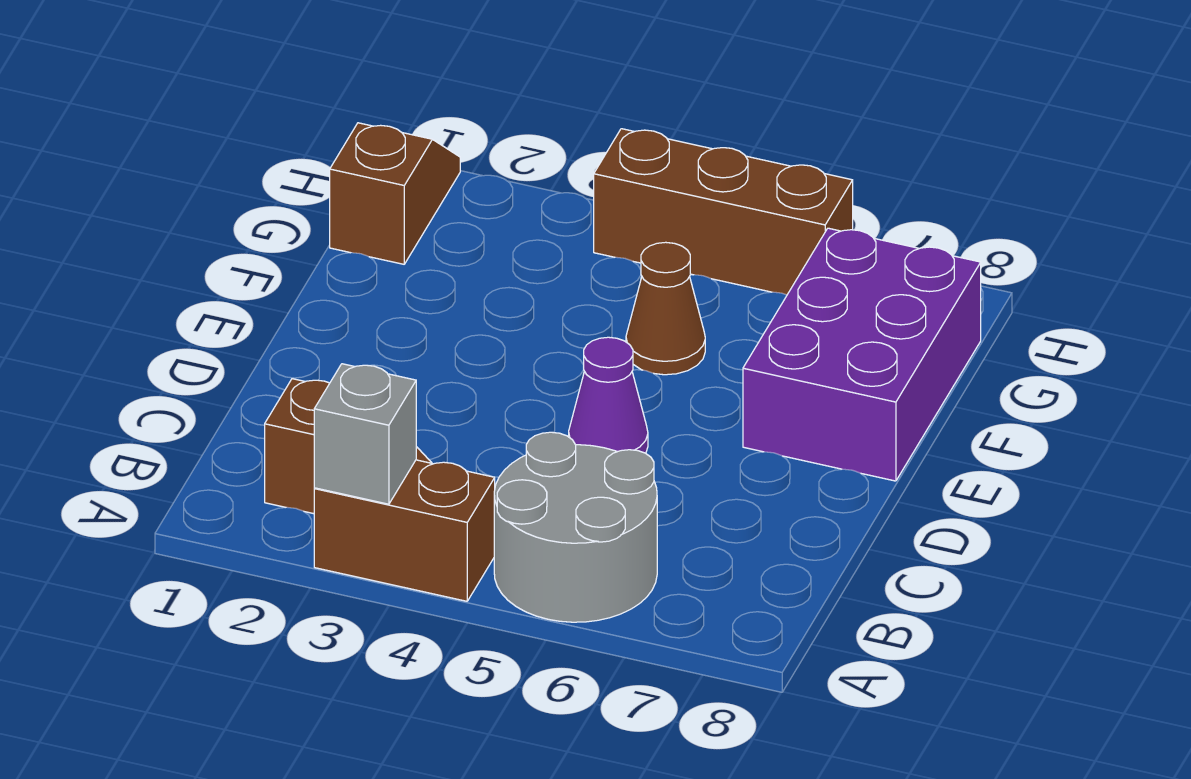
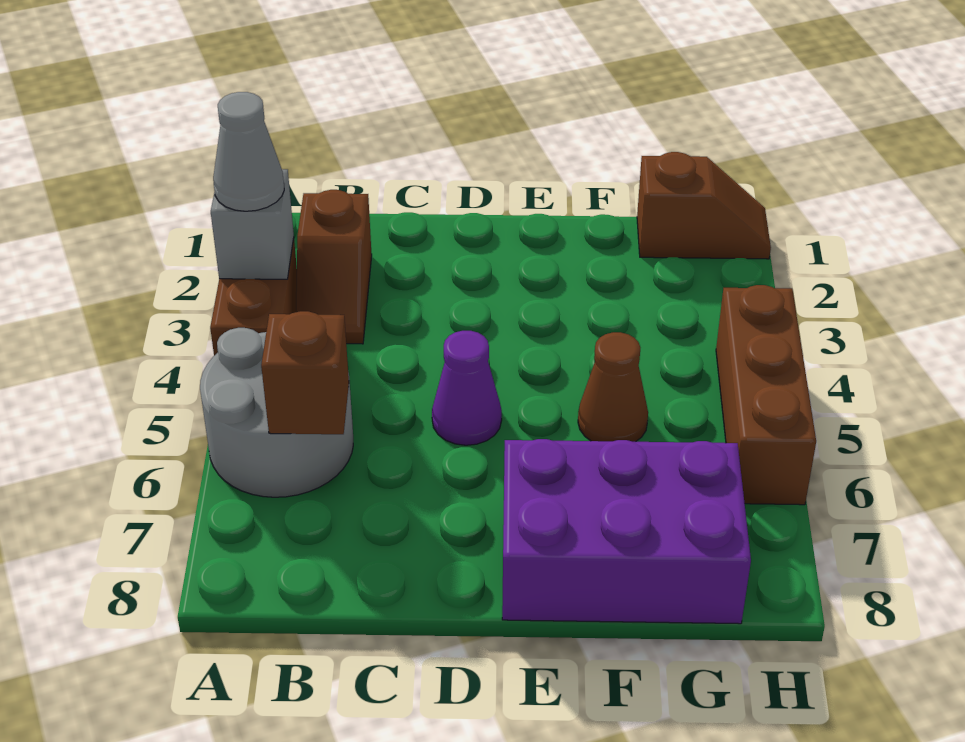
none -> grey 1x1 cone [213,92,284,211]
none -> brown 1x1 brick [261,311,349,434]

